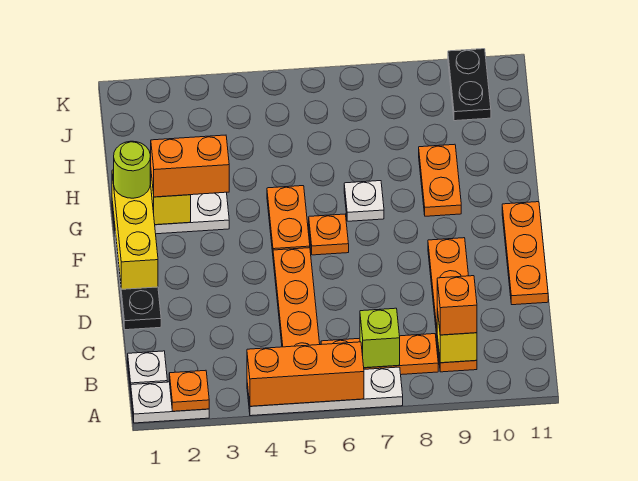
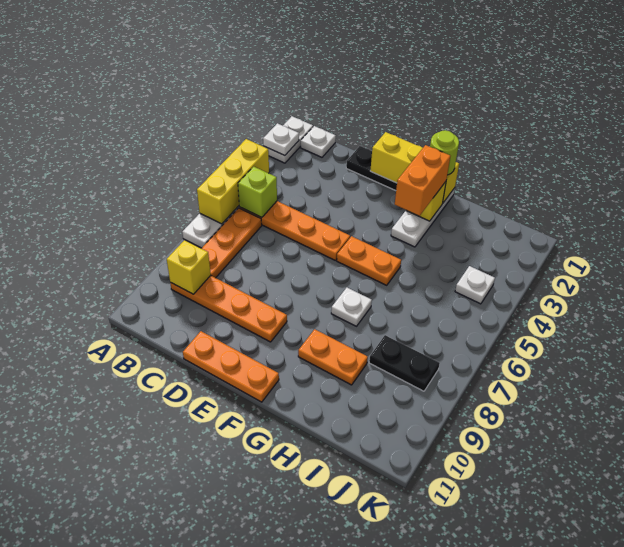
orange 1x1 plate [169,370,209,411] -> white 1x1 plate [263,123,299,156]
orange 1x3 brick [247,342,364,406] -> yellow 1x3 brick [197,139,269,224]
lime 1x1 brick [360,308,400,368] -> lime 1x1 brick moved to [238,167,277,217]
orange 1x1 brick [437,276,477,335] -> none
orange 1x1 plate [309,214,349,255] -> none
none -> white 1x1 plate [455,266,495,304]
black 1x2 plate [448,49,491,121] -> black 1x2 plate moved to [369,335,440,391]

